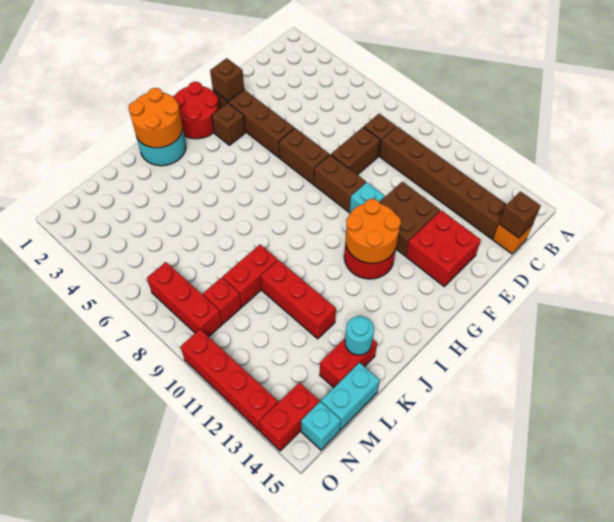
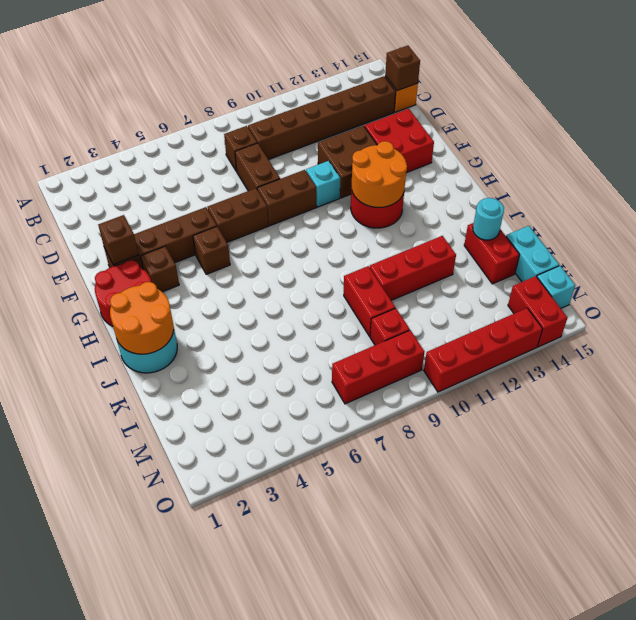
none -> brown 1x1 brick [193,227,230,274]

